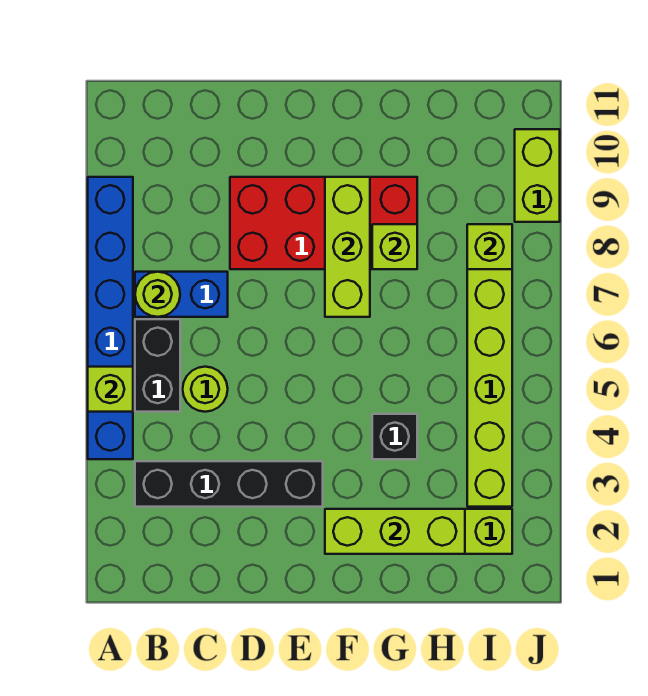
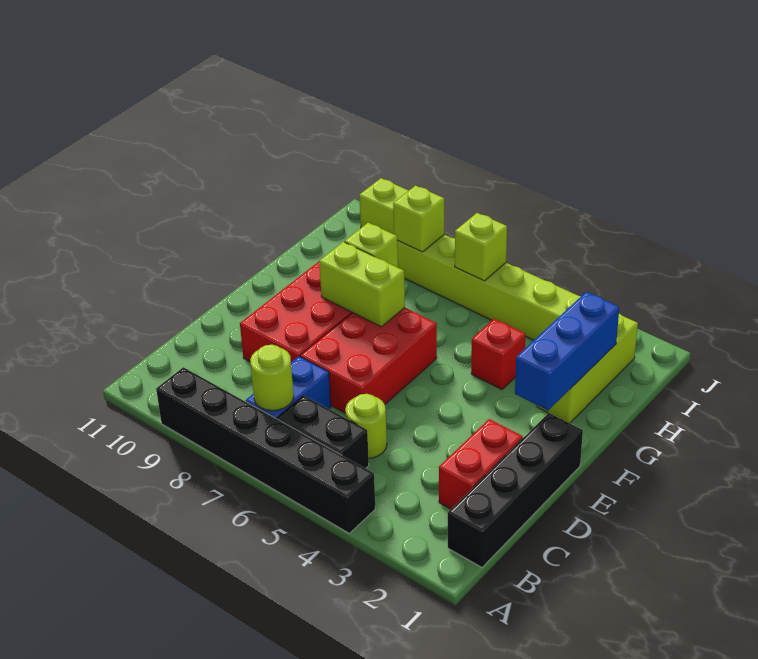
blue 1x6 brick [88,177,133,459] -> black 1x6 brick [156,367,375,533]
lime 1x1 brick [88,367,133,412] -> lime 1x1 brick moved to [455,213,507,281]
black 1x4 brick [135,461,323,507] -> black 1x4 brick moved to [448,413,583,567]
none -> red 1x2 brick [439,419,523,509]
none -> red 2x3 brick [300,308,437,413]
lime 1x3 brick [325,509,465,554] -> blue 1x3 brick [515,292,619,410]
lime 1x3 brick [325,177,370,317] -> lime 1x2 brick [319,242,405,327]
black 1x1 brick [372,414,417,459] -> red 1x1 brick [471,319,525,389]

